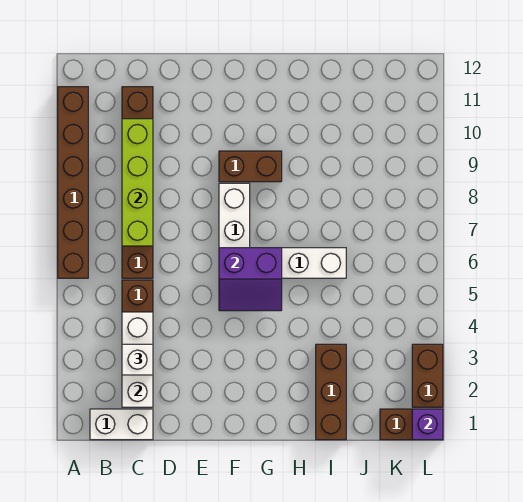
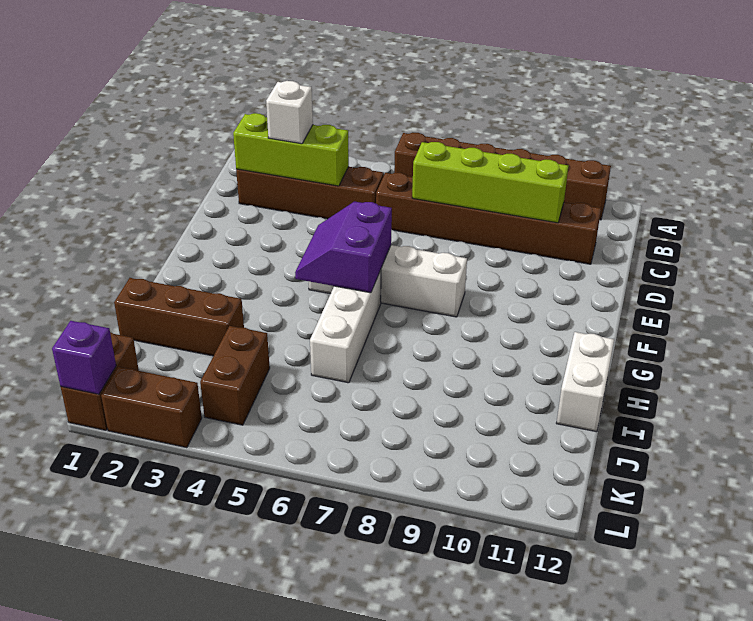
white 1x2 brick [90,409,153,440] -> white 1x2 brick moved to [556,332,614,432]
white 1x3 brick [122,312,153,407] -> lime 1x3 brick [233,113,349,186]
brown 1x2 brick [219,151,282,182] -> brown 1x2 brick moved to [200,326,270,425]

